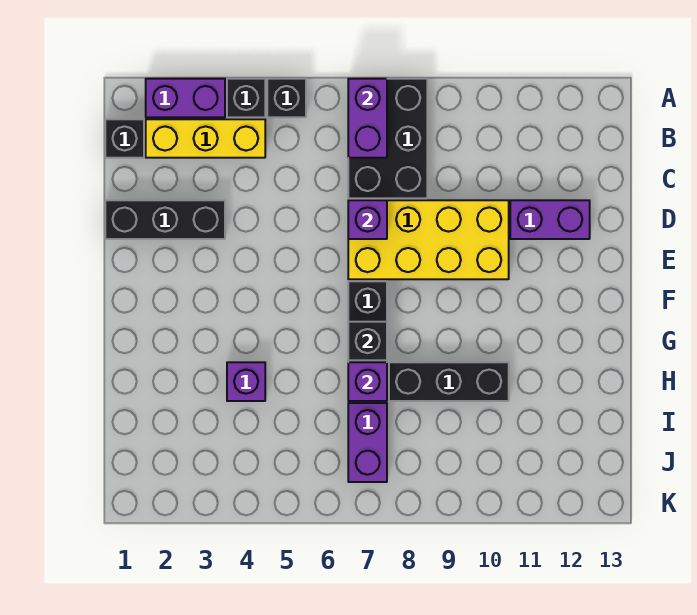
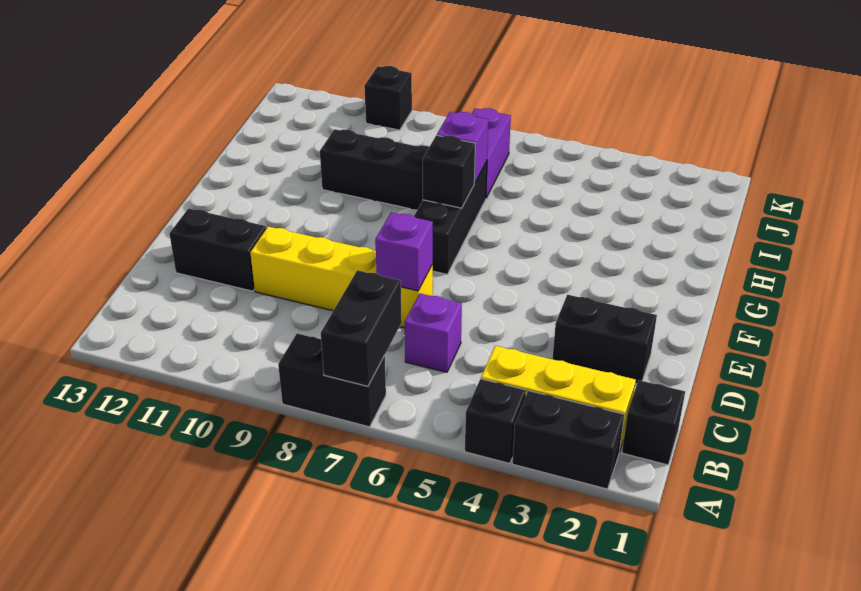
purple 1x2 brick [146,79,225,117] -> black 1x2 brick [512,391,625,489]
black 1x1 brick [267,79,306,117] -> black 1x1 brick moved to [364,66,412,130]
black 2x3 brick [348,79,427,198] -> black 1x2 brick [278,333,386,427]
purple 1x2 brick [348,79,387,158] -> black 1x2 brick [321,270,402,386]
black 1x3 brick [105,200,225,239] -> black 1x2 brick [553,295,657,384]
yellow 2x4 brick [348,200,509,279] -> yellow 1x4 brick [250,227,433,328]
purple 1x2 brick [510,200,590,239] -> black 1x2 brick [169,208,266,291]
purple 1x1 brick [227,362,265,401] -> purple 1x1 brick moved to [405,294,462,372]

